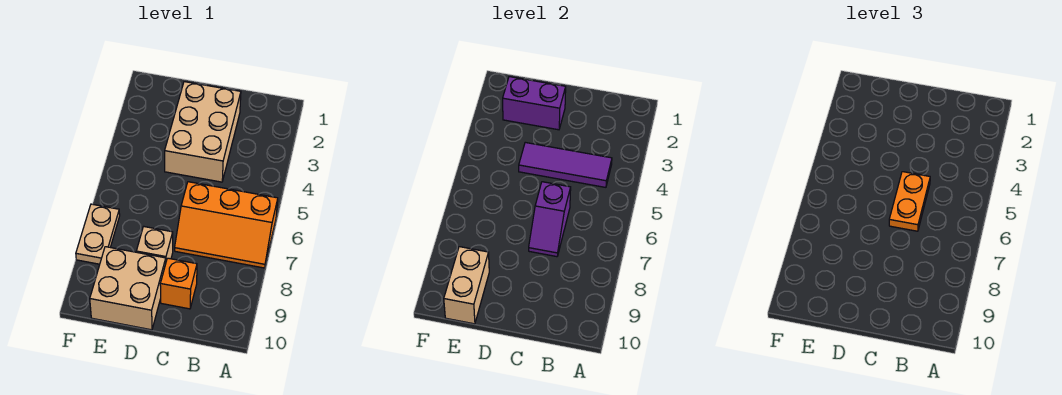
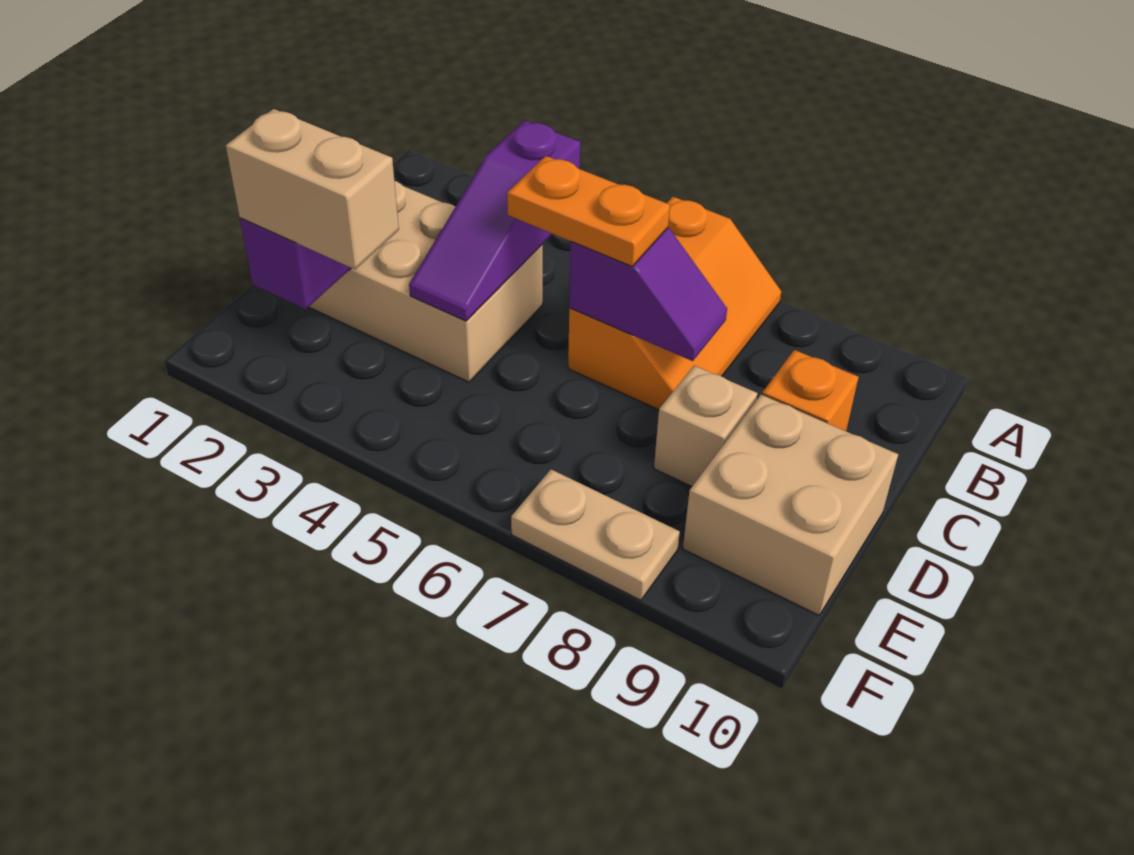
purple 1x3 tile [519,142,612,187] -> purple 1x3 slope [409,120,580,321]
tan 1x2 brick [444,247,489,324] -> tan 1x2 brick moved to [226,109,399,269]

